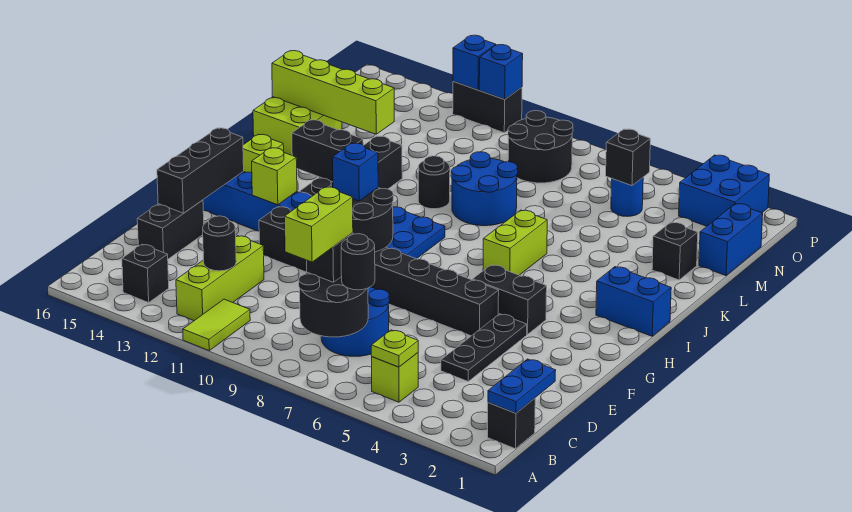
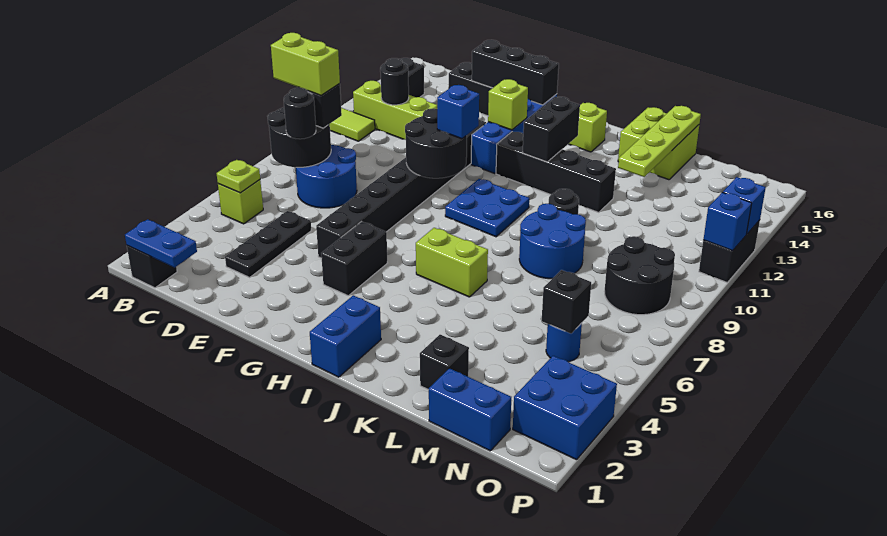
black 1x3 plate [441,314,527,381] -> black 1x3 plate turned to [225,211,311,277]
lime 1x4 brick [272,51,394,134] -> lime 1x4 plate [618,106,701,177]

